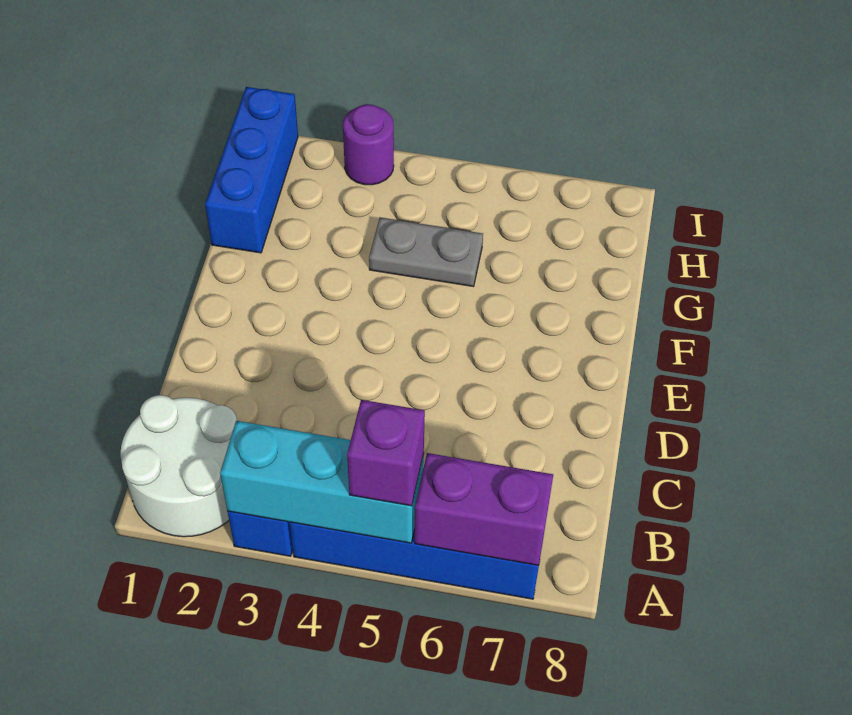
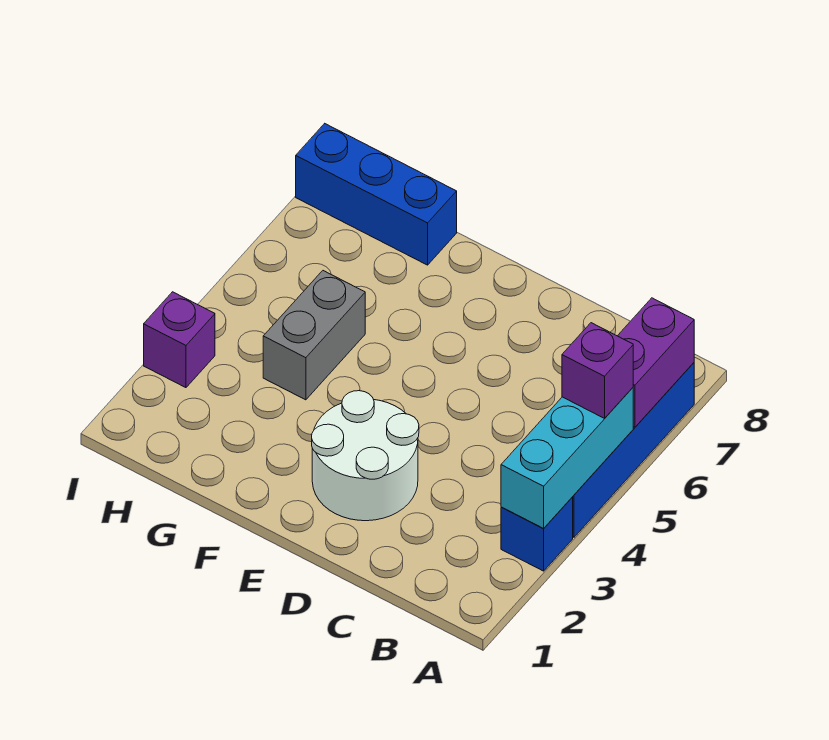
white 2x2 round brick [120,395,237,537] -> white 2x2 round brick moved to [312,391,419,521]
blue 1x3 brick [205,87,298,253] -> blue 1x3 brick moved to [296,124,457,265]
grey 1x2 plate [369,218,483,287] -> grey 1x2 brick [263,271,365,400]
purple 1x1 round brick [343,104,394,185] -> purple 1x1 brick [144,292,215,388]

